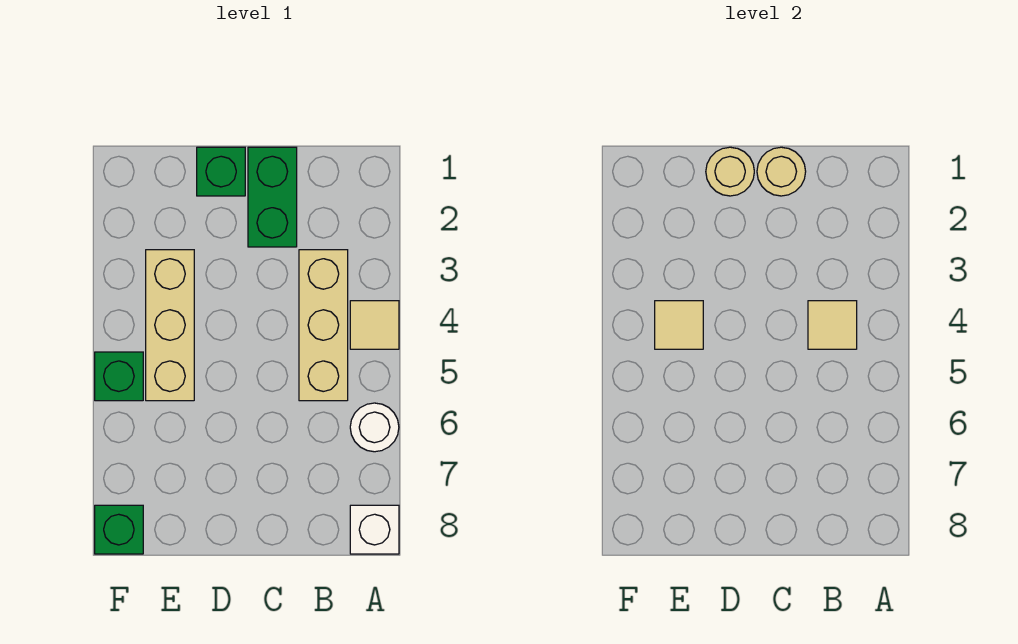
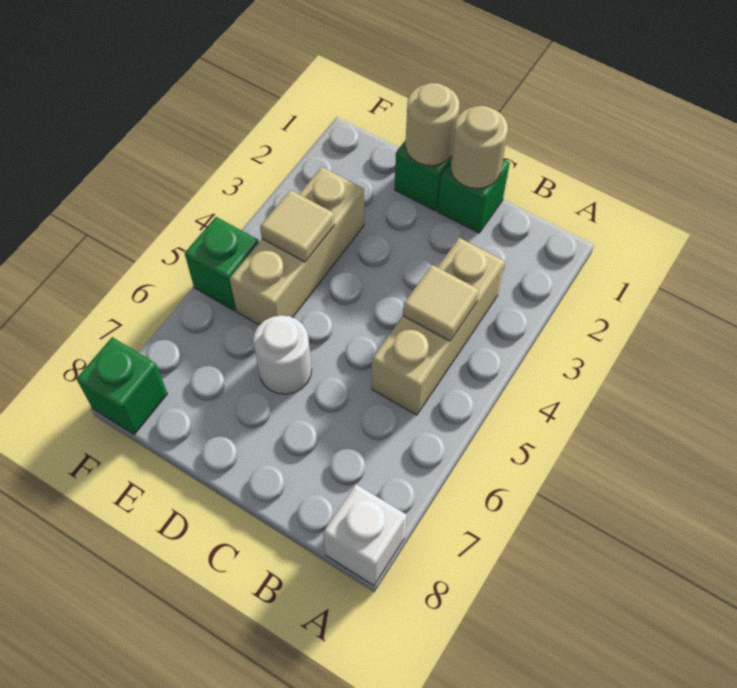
tan 1x1 tile [350,301,399,349] -> none
white 1x1 round brick [350,403,399,452] -> white 1x1 round brick moved to [253,315,312,394]
green 1x2 brick [248,147,297,247] -> green 1x1 brick [437,159,510,233]

